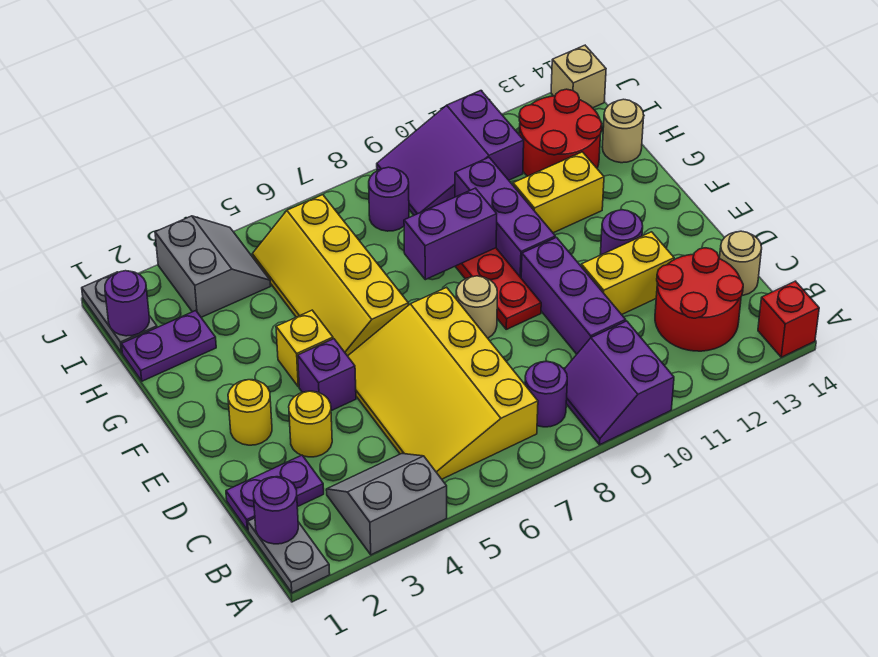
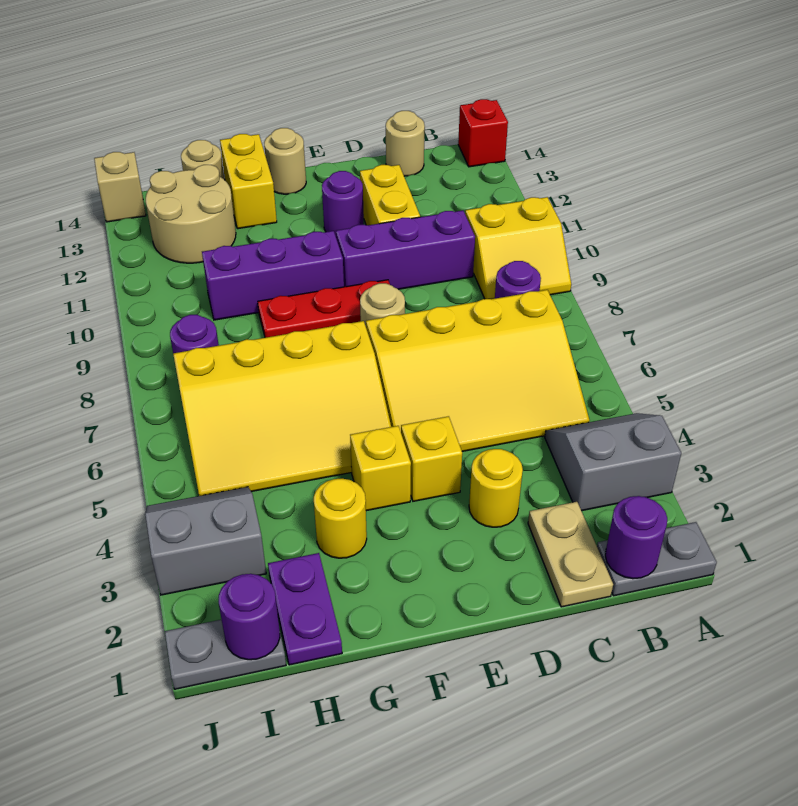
grey 2x2 slope [326,454,447,555] -> grey 2x2 slope turned to [545,413,681,511]
purple 2x2 slope [564,321,674,445] -> yellow 2x2 slope [465,197,571,299]
red 2x2 round brick [655,248,743,351] -> none
purple 1x2 plate [226,455,324,530] -> tan 1x2 plate [528,502,613,607]
yellow 1x1 round brick [228,380,272,445] -> yellow 1x1 round brick moved to [314,479,367,558]
purple 1x1 brick [298,339,356,411] -> yellow 1x1 brick [401,416,462,501]
yellow 2x4 slope [252,195,408,356] -> yellow 3x4 slope [173,321,391,496]
none -> tan 1x1 round brick [264,128,306,194]
purple 1x2 brick [404,188,497,280] -> none
yellow 1x2 brick [513,152,604,233] -> yellow 1x2 brick moved to [220,134,277,229]
red 2x2 round brick [519,89,602,176] -> tan 2x2 round brick [146,165,236,263]
purple 2x3 slope [377,91,524,215] -> none

